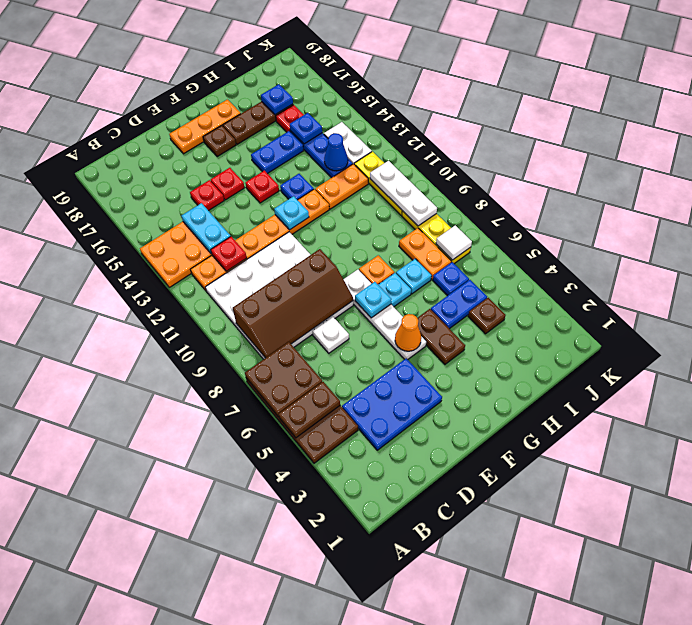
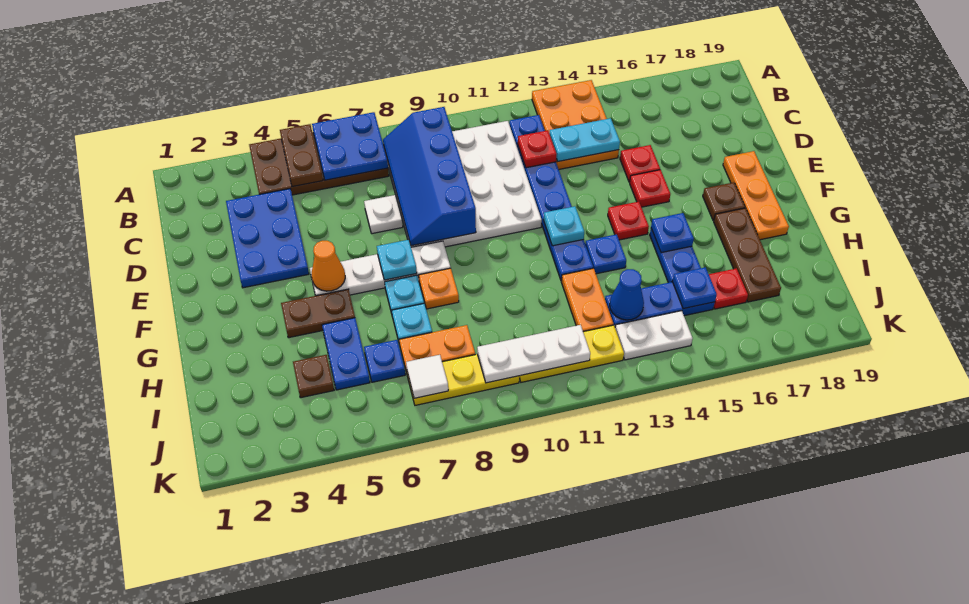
brown 2x2 plate [245,342,322,417] -> blue 2x2 plate [312,112,388,180]
brown 2x4 slope [233,249,353,358] -> blue 2x4 slope [383,107,476,246]
orange 1x6 plate [191,189,329,291] -> blue 1x6 plate [509,115,593,281]
blue 1x1 plate [261,84,293,115] -> blue 1x1 plate moved to [651,213,694,253]

